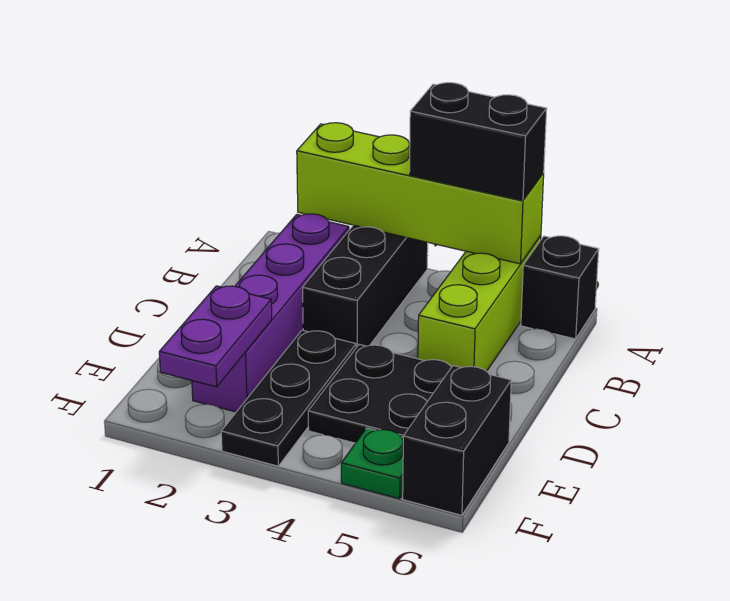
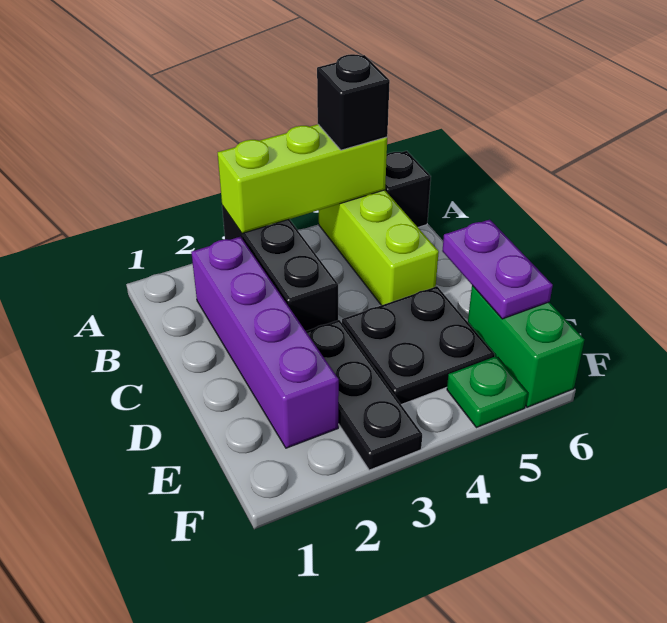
lime 1x4 brick [297,123,544,264] -> lime 1x3 brick [218,124,387,234]
black 1x2 brick [410,83,547,200] -> black 1x1 brick [317,54,390,150]
purple 1x2 plate [159,286,272,387] -> purple 1x2 plate moved to [442,220,553,319]
black 1x2 brick [403,366,511,515] -> green 1x2 brick [468,286,584,407]

